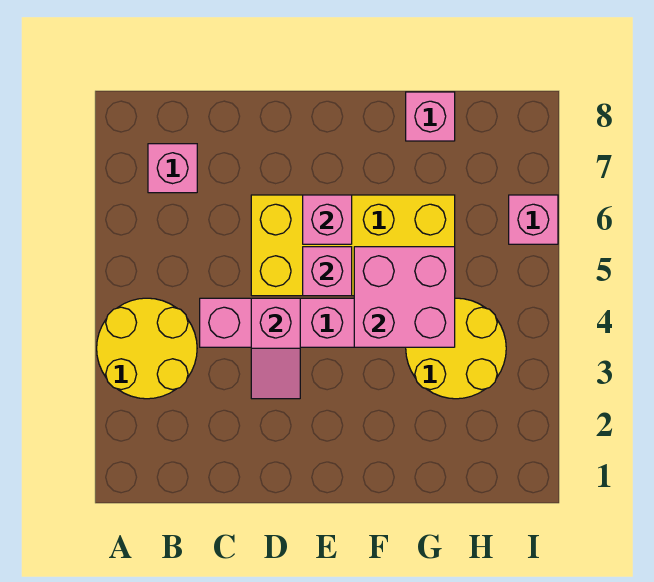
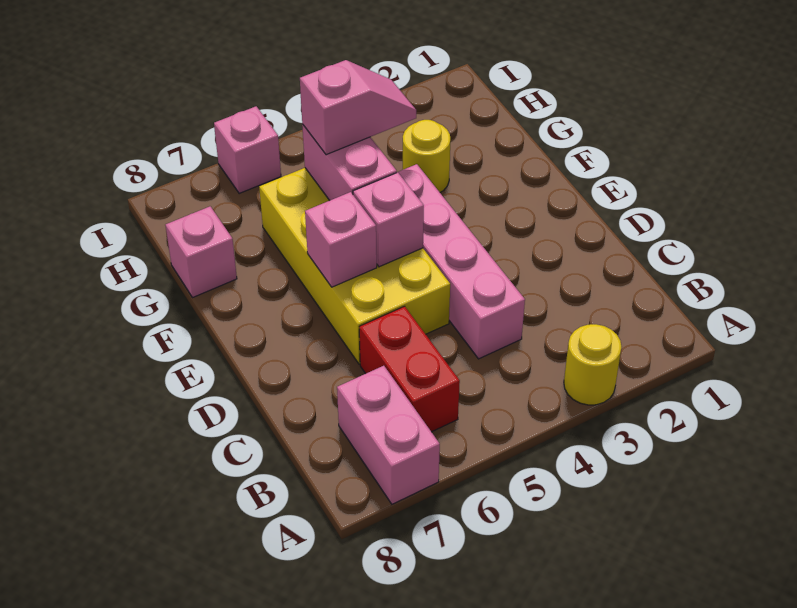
yellow 2x2 round brick [97,298,197,399] -> yellow 1x1 round brick [564,324,621,405]
none -> red 1x2 brick [359,306,460,432]
pink 1x1 brick [148,144,197,193] -> pink 1x2 brick [337,366,440,504]
pink 1x2 slope [251,298,300,399] -> pink 1x2 slope moved to [300,60,416,155]
pink 2x2 brick [354,247,455,347] -> pink 1x2 brick [302,124,397,200]
yellow 2x2 round brick [406,298,506,399] -> yellow 1x1 round brick [403,120,450,192]

